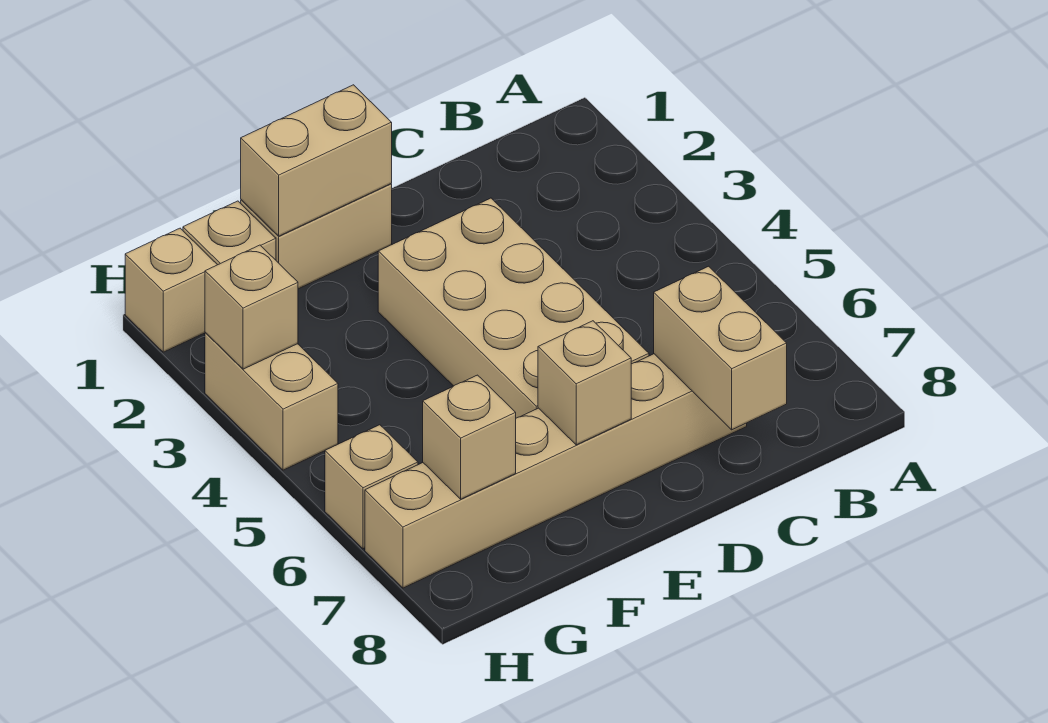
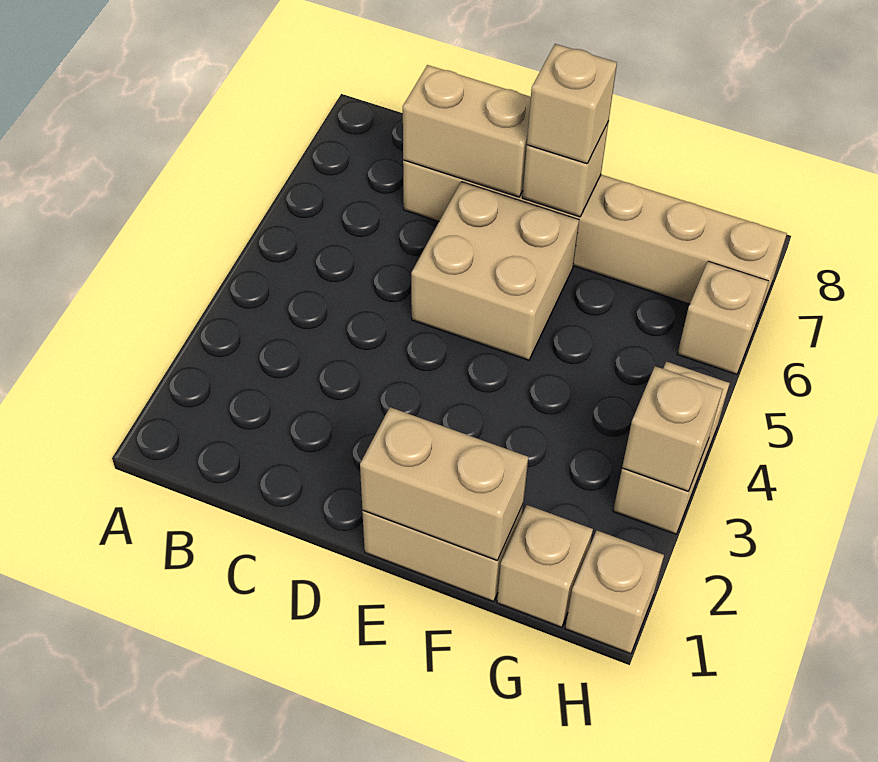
tan 1x2 brick [654,266,787,430] -> tan 1x2 brick turned to [403,65,531,197]
tan 2x4 brick [378,198,649,418] -> tan 2x2 brick [411,182,579,360]
tan 1x1 brick [423,375,516,499] -> tan 1x1 brick moved to [527,44,617,164]

